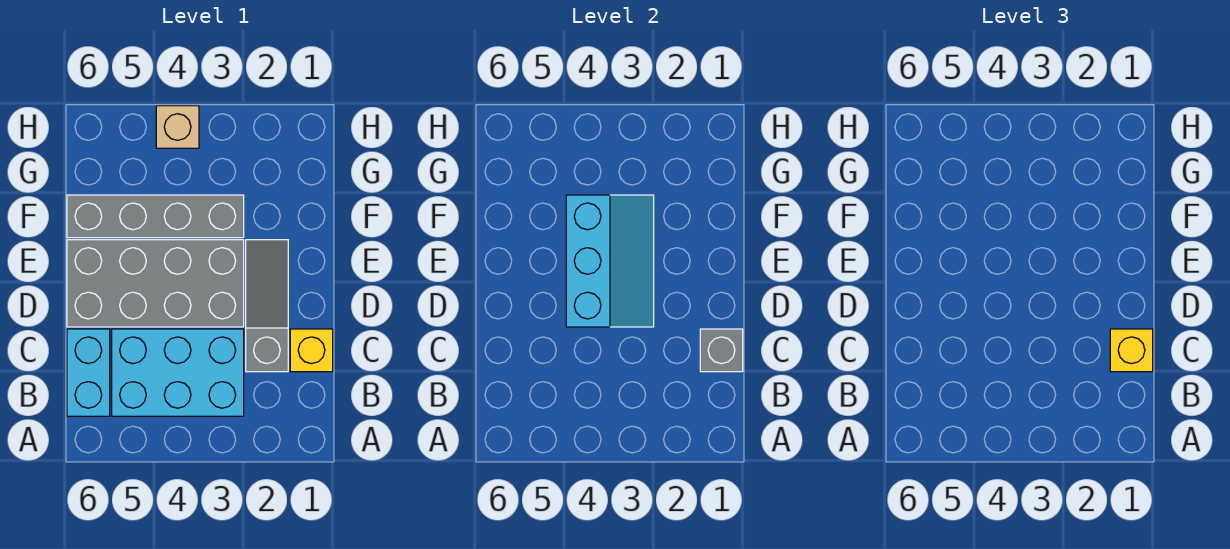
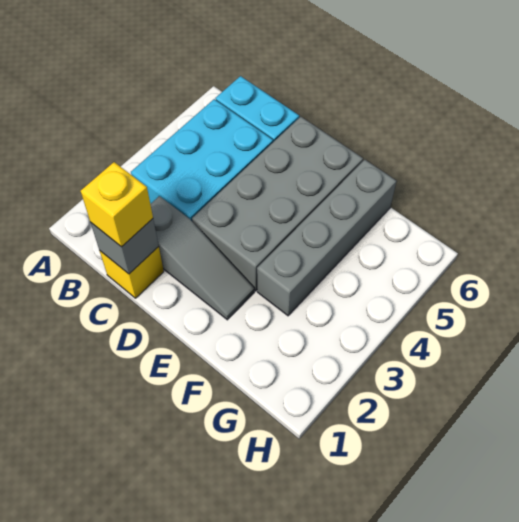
cyan 2x3 slope [566,195,654,327] -> none
tan 1x1 brick [156,106,199,148] -> none

